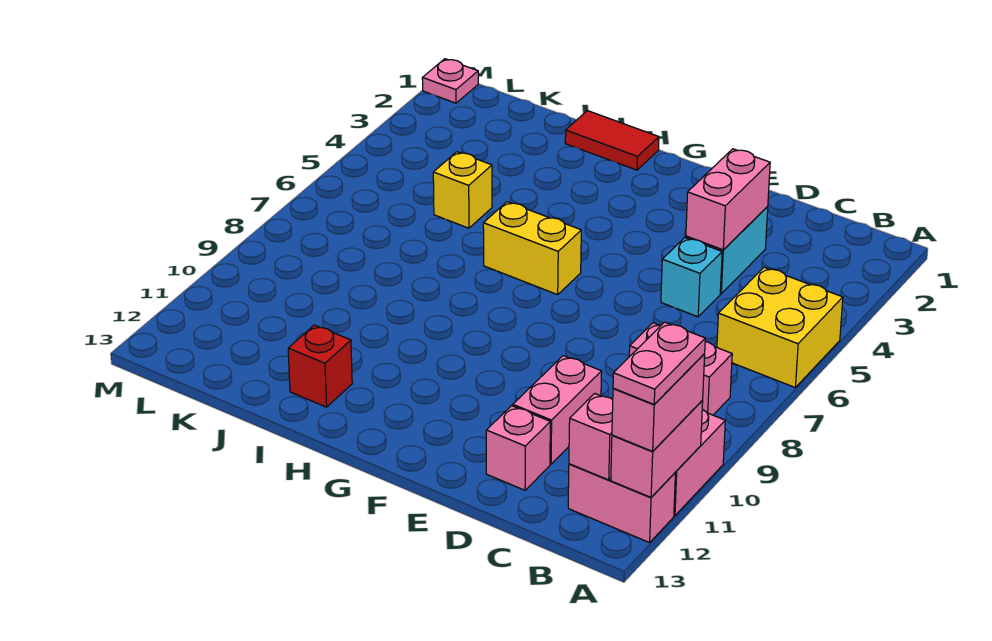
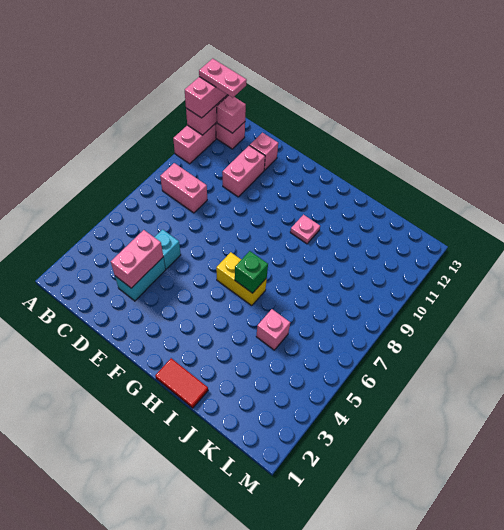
yellow 2x2 brick [717,267,843,387] -> none
pink 1x2 plate [613,322,705,404] -> pink 1x2 plate turned to [199,59,247,98]
none -> green 1x1 brick [235,251,268,293]
red 1x1 brick [288,325,352,407] -> none
yellow 1x1 brick [433,152,492,228] -> pink 1x1 brick [256,309,290,350]
pink 1x1 plate [422,59,478,103] -> pink 1x1 plate moved to [290,215,320,244]

